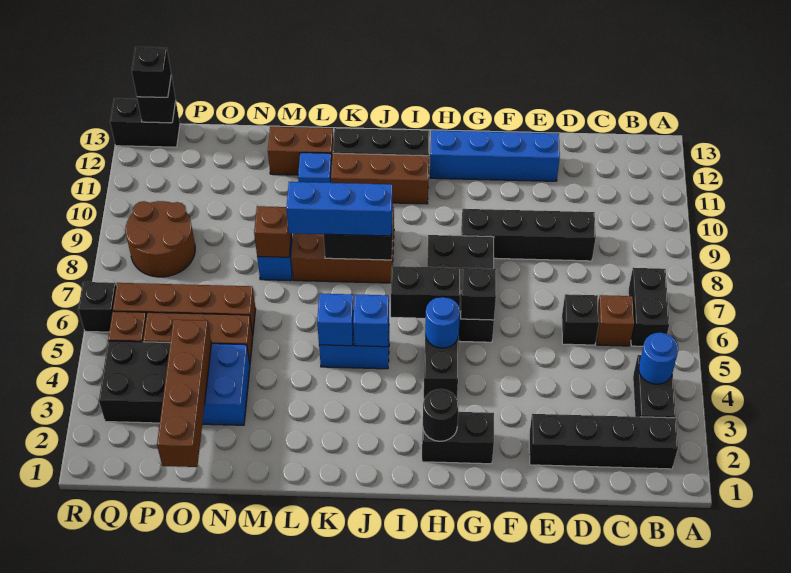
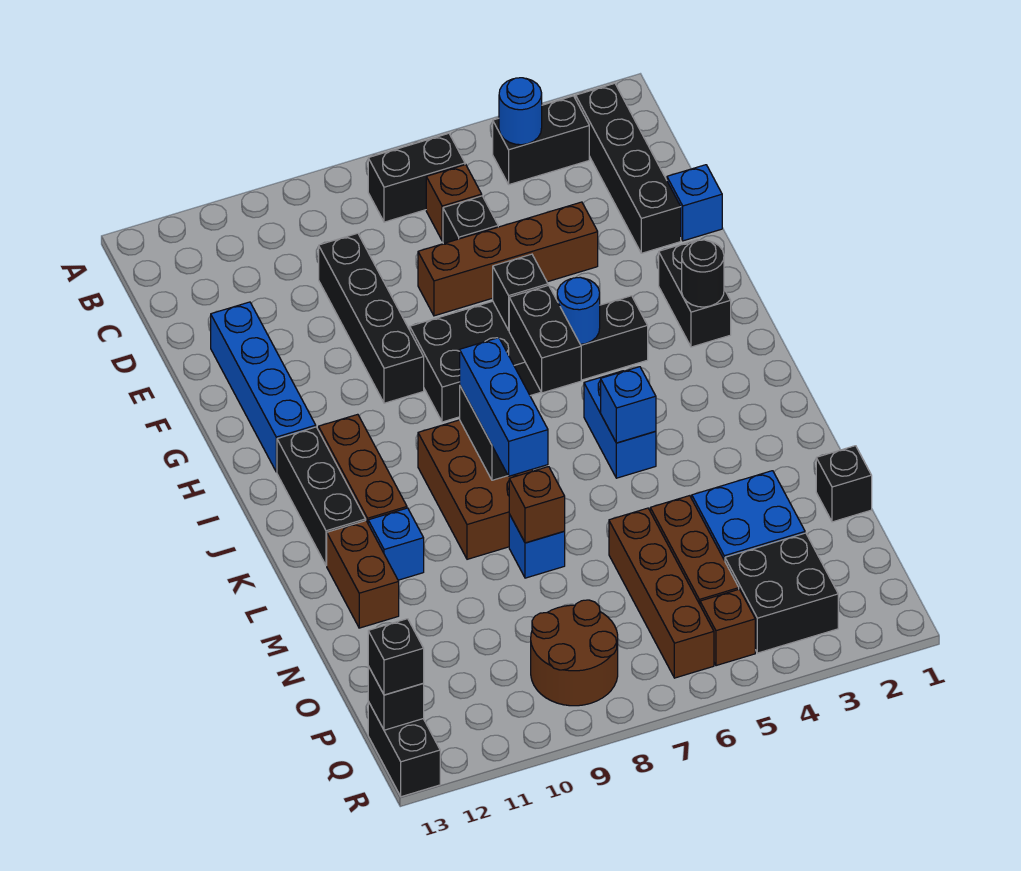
blue 1x1 brick [353,294,389,347] -> blue 1x1 brick moved to [667,165,722,241]
brown 1x4 brick [157,320,212,467] -> brown 1x4 brick moved to [418,202,598,316]
black 1x1 brick [78,282,116,332] -> black 1x1 brick moved to [816,446,872,522]

